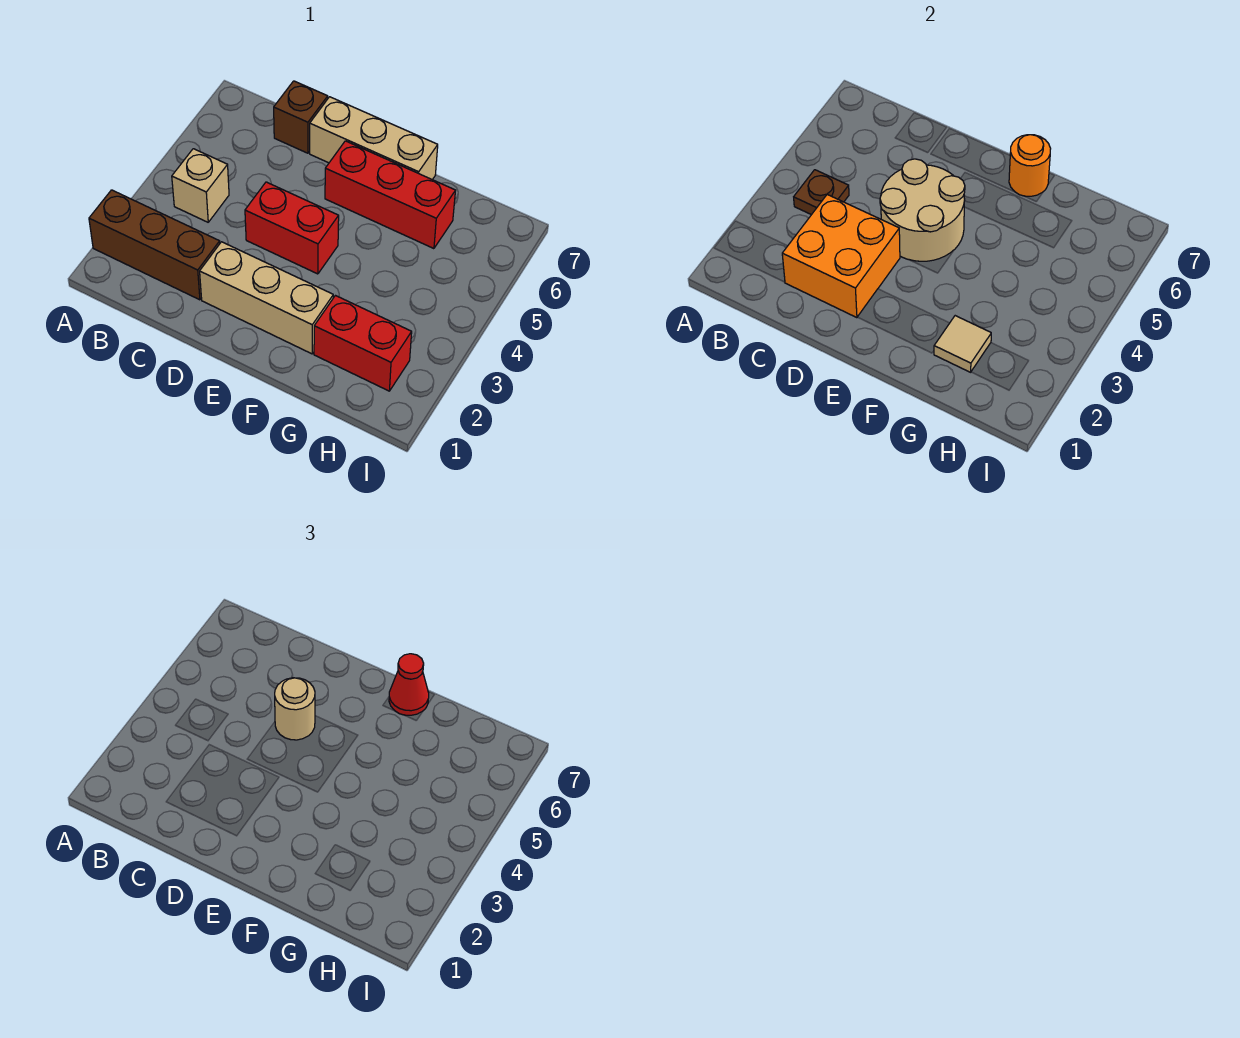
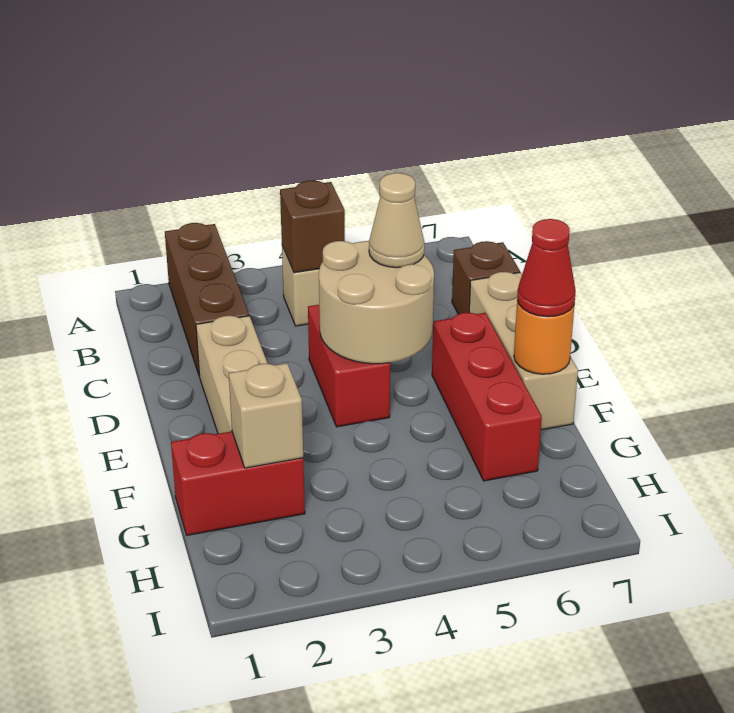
brown 1x1 plate [794,170,849,215] -> brown 1x1 brick [280,180,345,273]
orange 2x2 brick [782,195,900,318] -> none
tan 1x1 round brick [275,678,315,740] -> tan 1x1 cone [369,173,425,268]
red 1x2 brick [314,296,412,391] -> red 1x2 brick turned to [171,431,305,535]
tan 1x1 tile [934,316,991,372] -> tan 1x1 brick [229,363,303,468]

